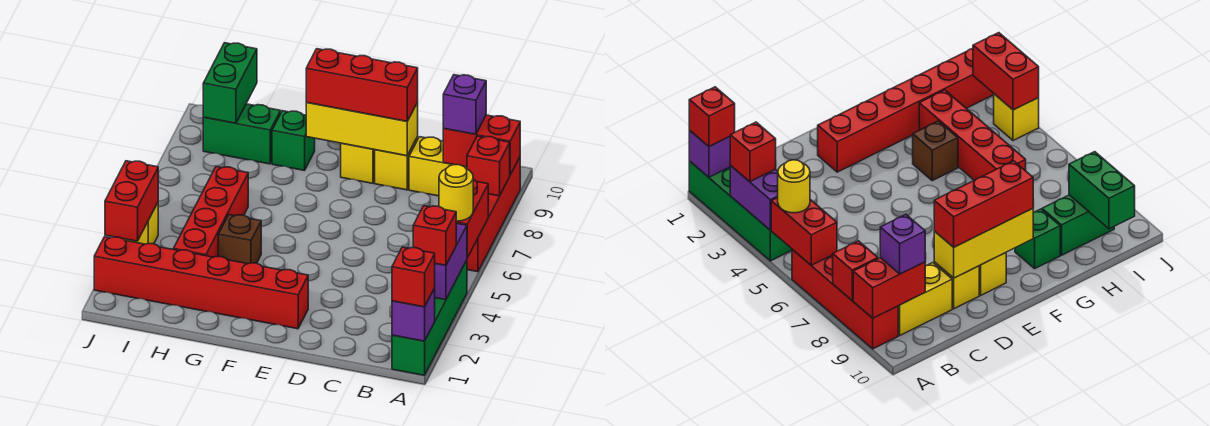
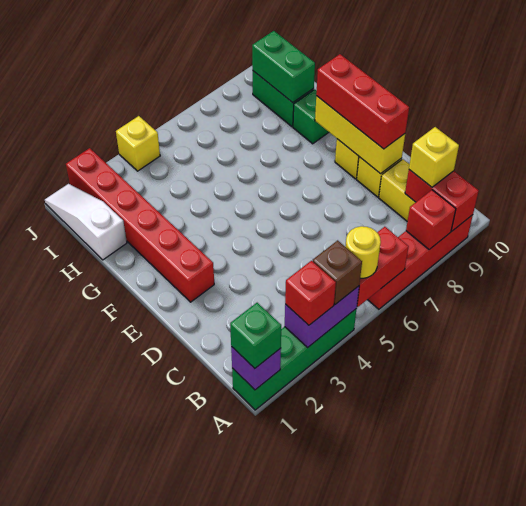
red 1x1 brick [392,247,435,307] -> green 1x1 brick [230,303,281,368]
purple 1x1 brick [443,75,486,134] -> yellow 1x1 brick [409,127,459,187]
brown 1x1 brick [218,215,261,264] -> brown 1x1 brick moved to [313,240,362,304]
none -> white 1x3 slope [45,184,127,260]
red 1x4 brick [173,167,248,257] -> none
green 1x2 brick [203,43,257,123] -> green 1x2 brick turned to [252,31,315,103]
red 1x2 brick [105,161,158,241] -> none

